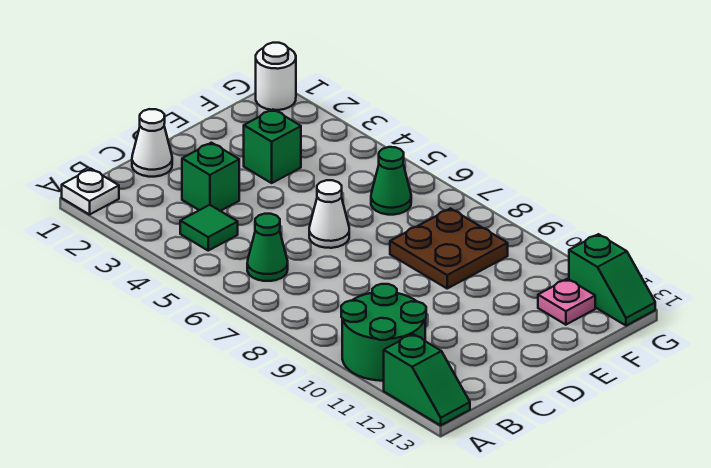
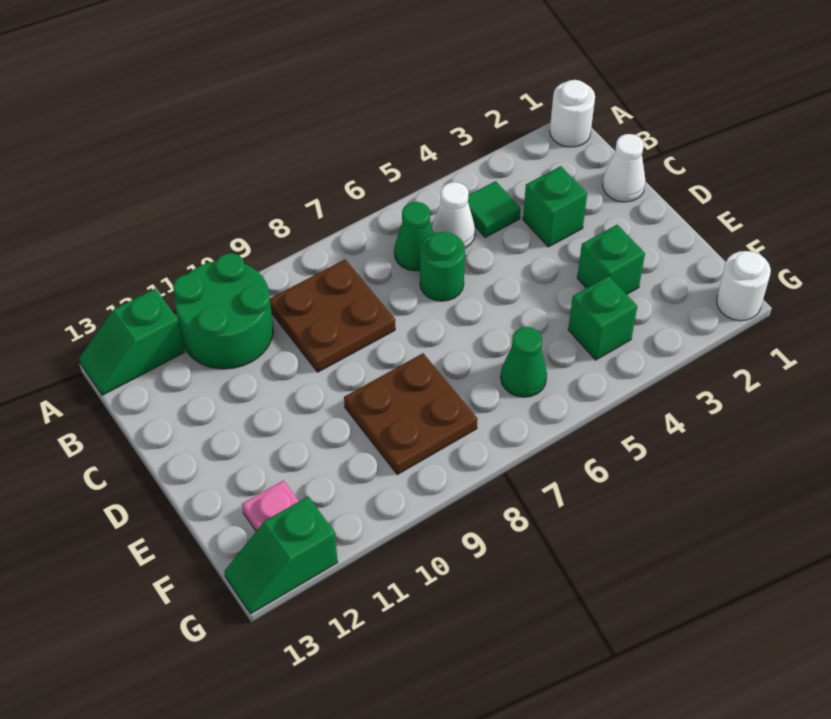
white 1x1 plate [62,169,119,215] -> white 1x1 round brick [550,80,595,147]
none -> brown 2x2 plate [270,259,395,372]
none -> green 1x1 round brick [420,232,465,301]
white 1x1 cone [309,180,349,248] -> white 1x1 cone moved to [432,182,475,248]
none -> green 1x1 brick [568,276,637,360]

